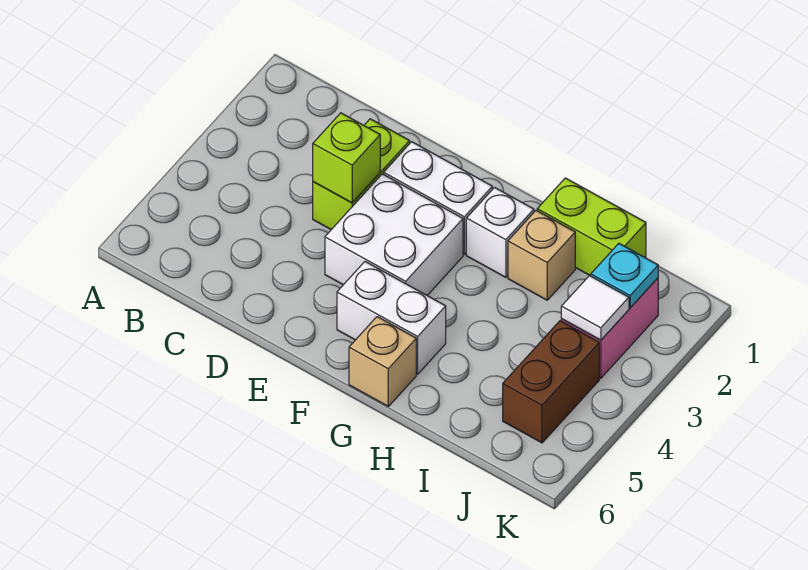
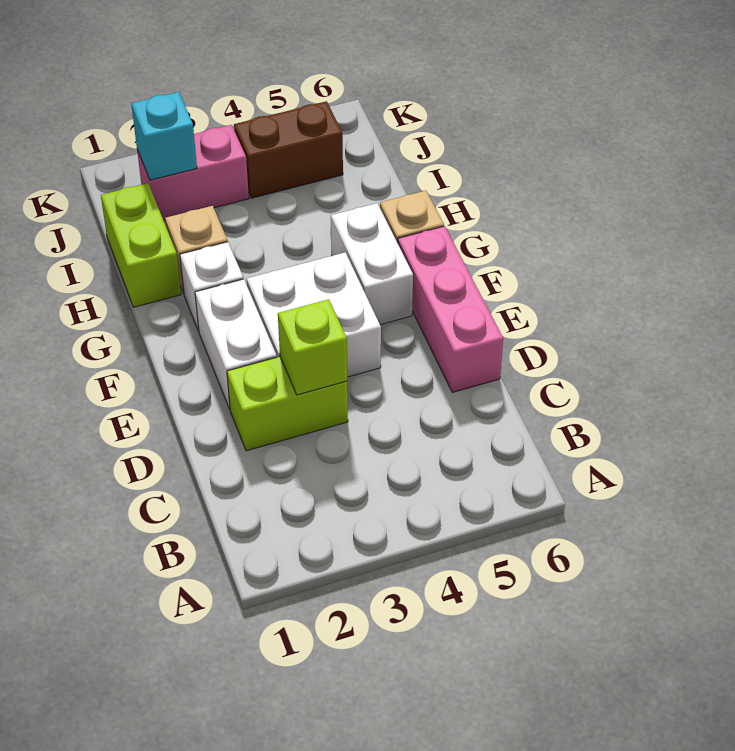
none -> pink 1x3 brick [398,226,503,392]
cyan 1x1 plate [591,244,658,308] -> cyan 1x1 brick [131,92,197,180]
white 1x1 tile [561,275,629,340] -> none

